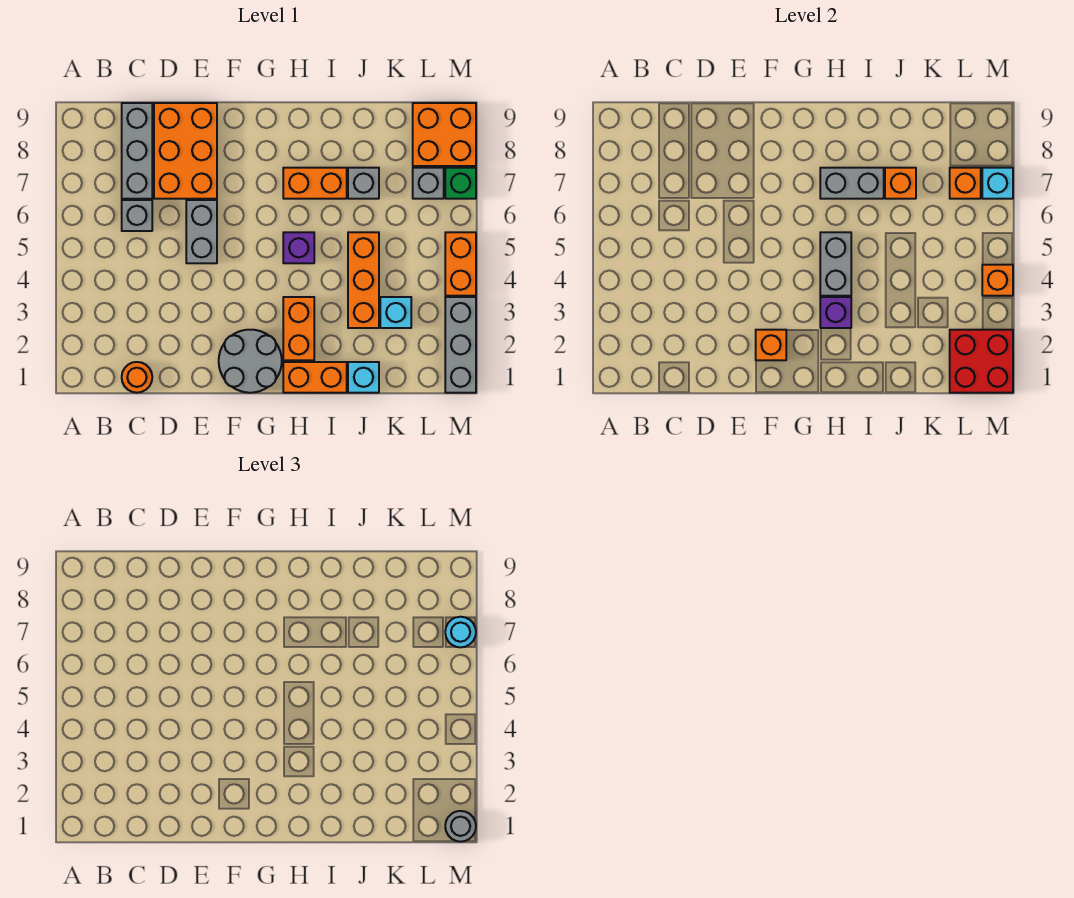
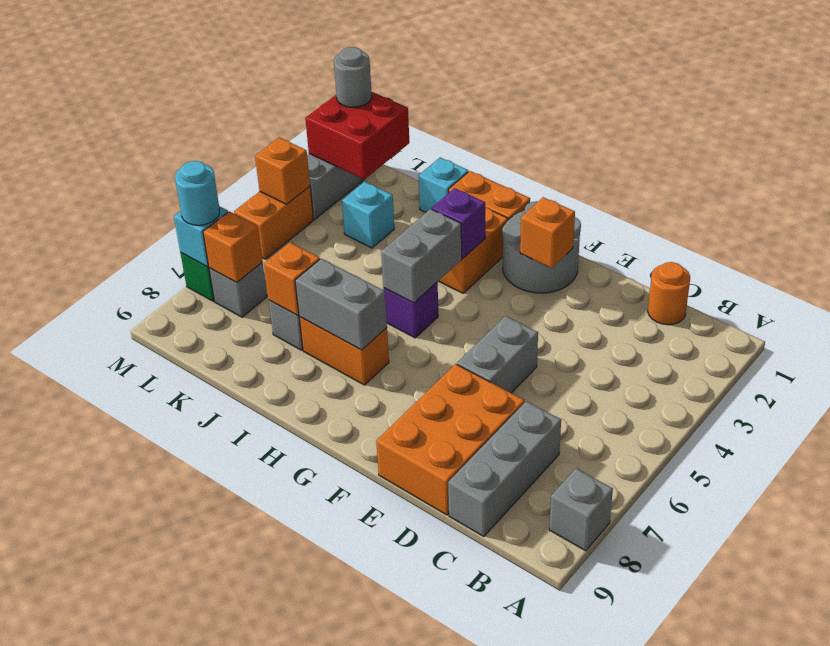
grey 1x1 brick [122,200,152,231] -> grey 1x1 brick moved to [549,469,613,551]
orange 1x3 brick [348,232,379,328] -> none
orange 2x2 brick [413,103,476,166] -> none

